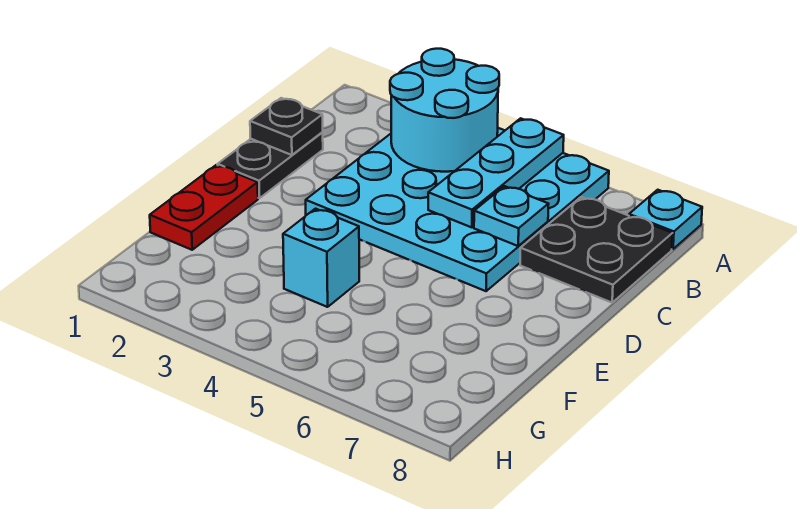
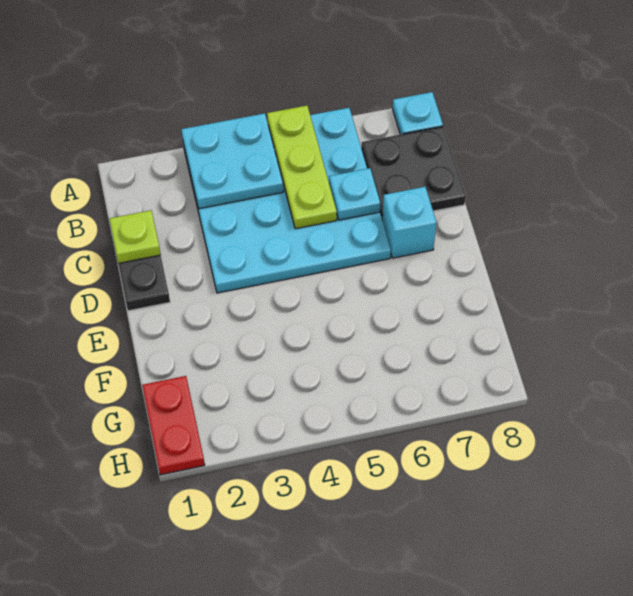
cyan 2x2 round brick [390,49,499,172] -> cyan 2x2 plate [181,113,283,209]
cyan 1x3 plate [428,118,564,227] -> lime 1x3 plate [267,106,337,229]
black 1x1 plate [250,98,323,155] -> lime 1x1 plate [109,210,161,263]
red 1x2 plate [150,165,258,250] -> red 1x2 plate moved to [142,376,205,475]
cyan 1x1 brick [283,209,359,307] -> cyan 1x1 brick moved to [382,187,437,258]

